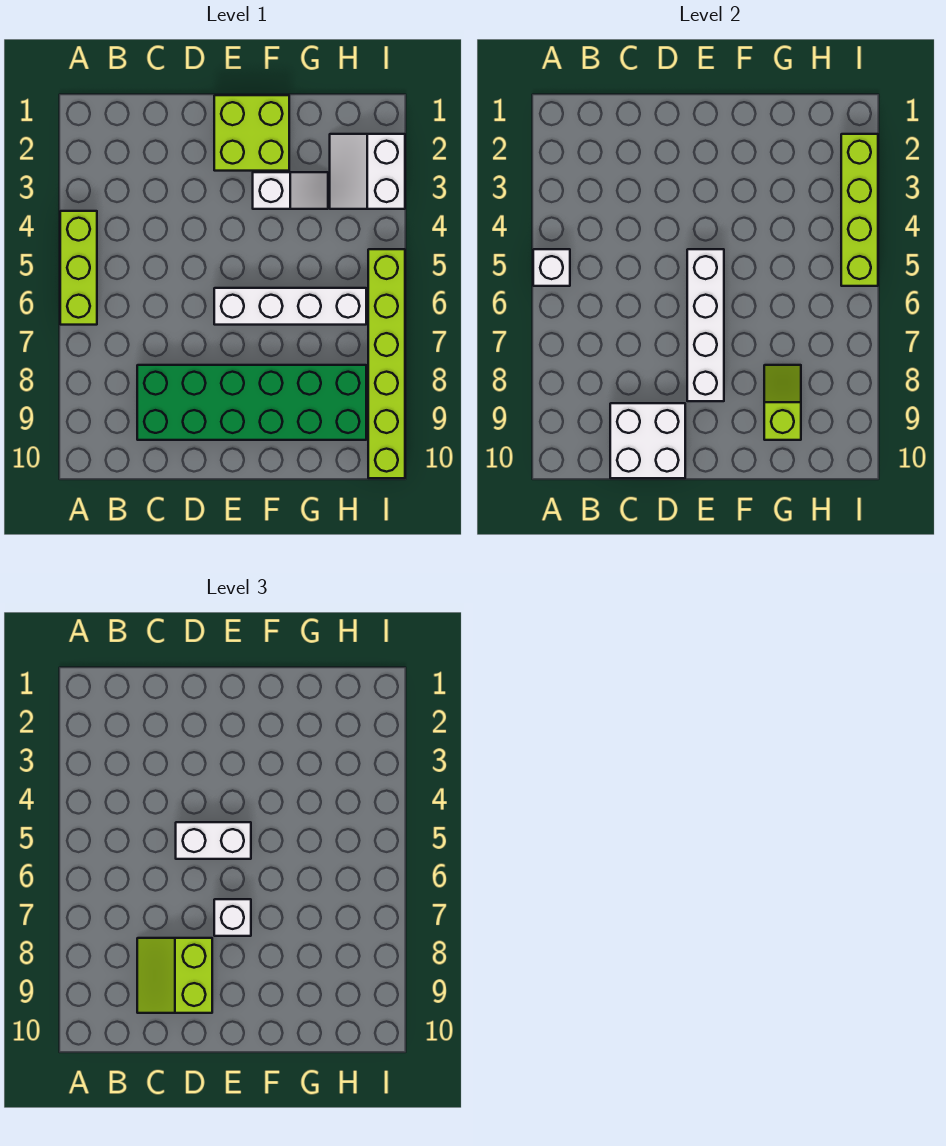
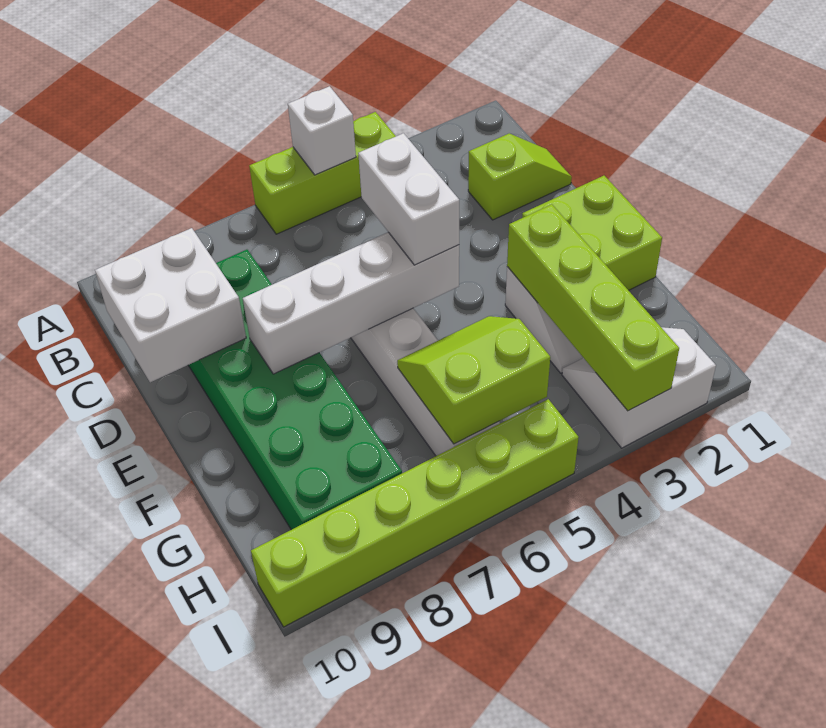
lime 2x2 slope [137,938,212,1013] -> lime 2x2 slope moved to [397,316,550,444]
white 1x1 brick [214,899,251,936] -> none
lime 1x2 slope [764,365,801,440] -> lime 1x2 slope moved to [468,134,572,220]
lime 1x4 brick [841,134,878,286] -> lime 1x4 brick turned to [507,204,679,411]

